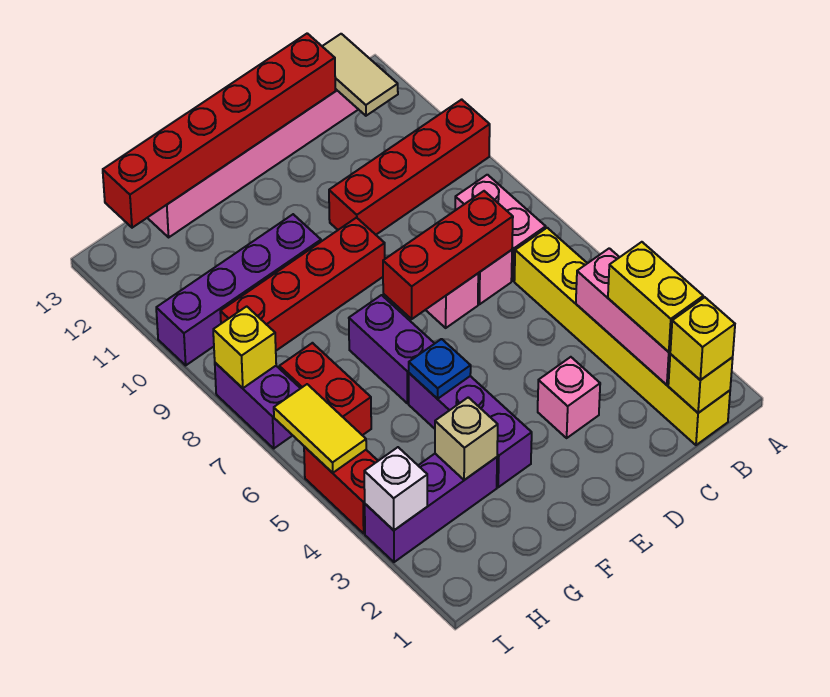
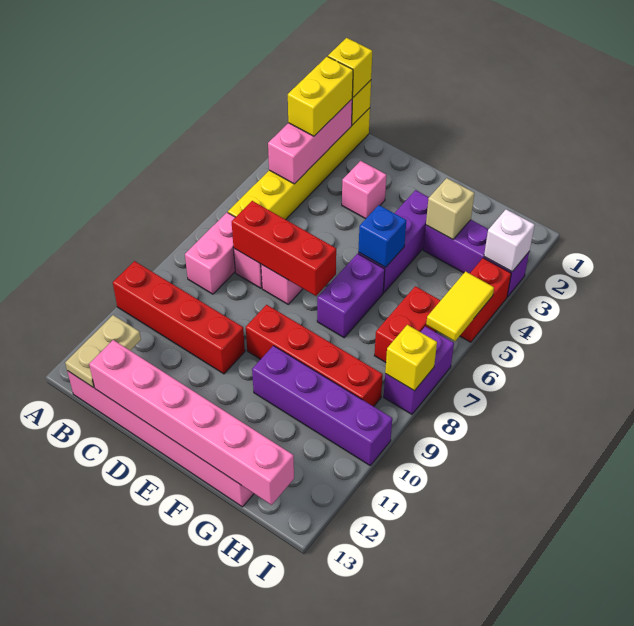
tan 1x2 tile [322,34,398,116] -> tan 1x2 plate [65,315,141,388]
red 1x6 brick [103,33,335,228] -> pink 1x6 brick [89,340,294,505]
blue 1x1 plate [409,339,471,399] -> blue 1x1 brick [358,205,406,267]

